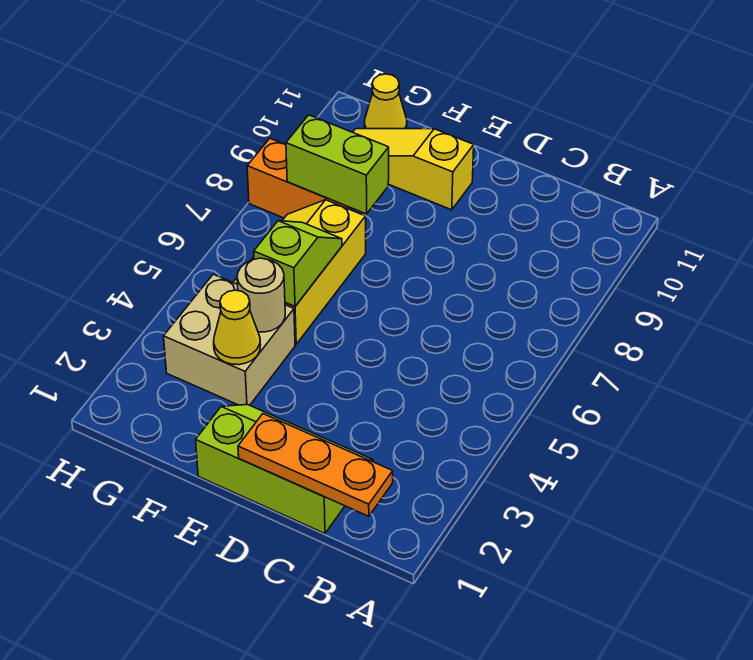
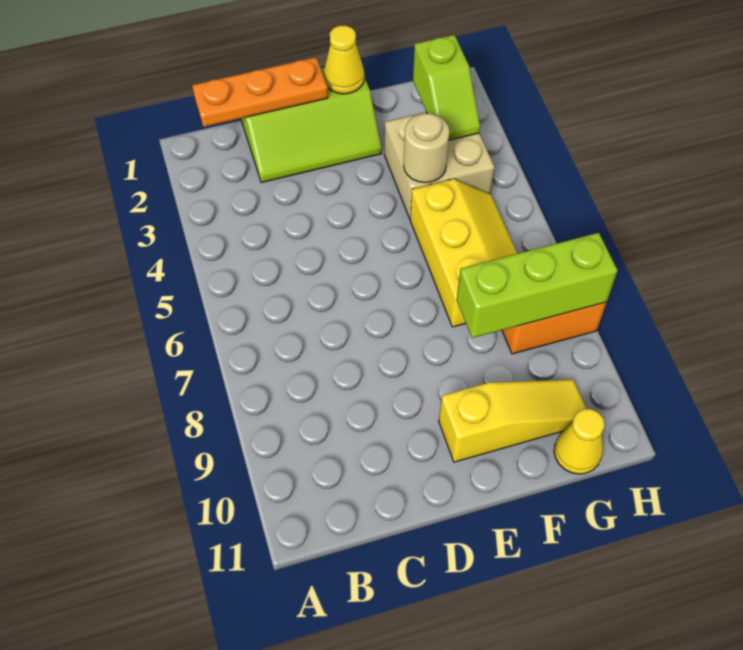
yellow 1x1 cone [214,290,261,365] -> yellow 1x1 cone moved to [324,26,364,94]
lime 1x2 slope [254,221,342,306] -> lime 1x2 slope moved to [413,35,480,140]
lime 1x2 brick [286,115,389,214] -> lime 1x3 brick [457,233,618,338]

